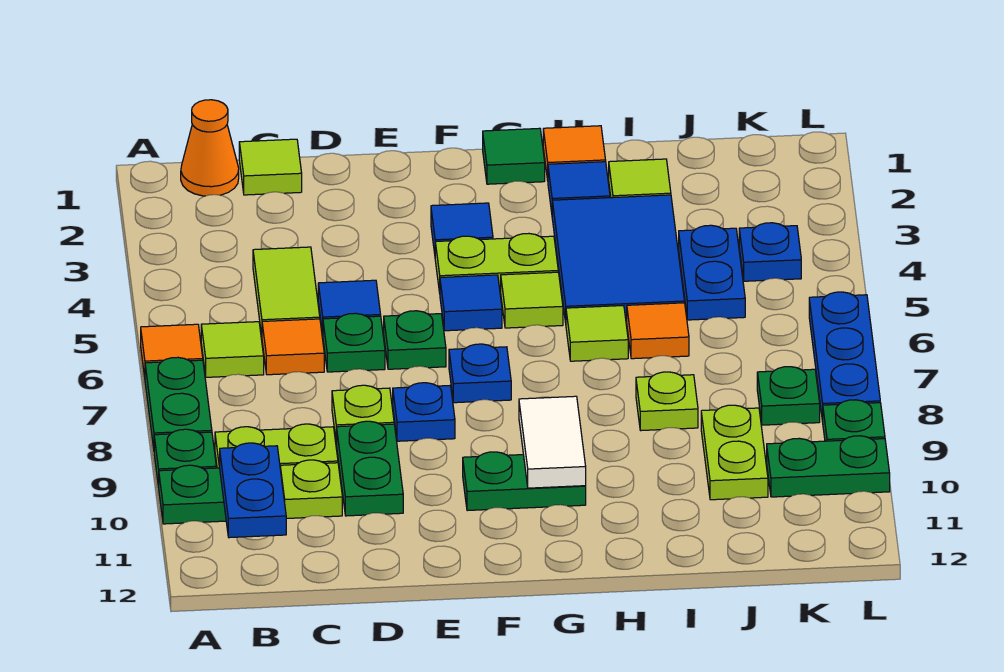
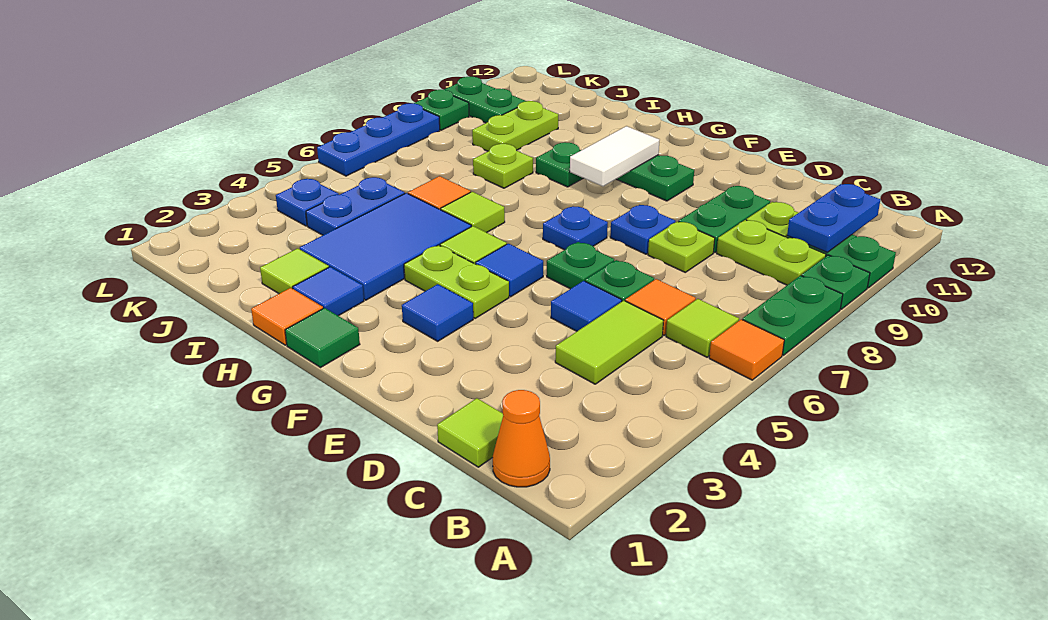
green 1x1 plate [757,367,820,425] -> green 1x1 plate moved to [536,142,583,187]

